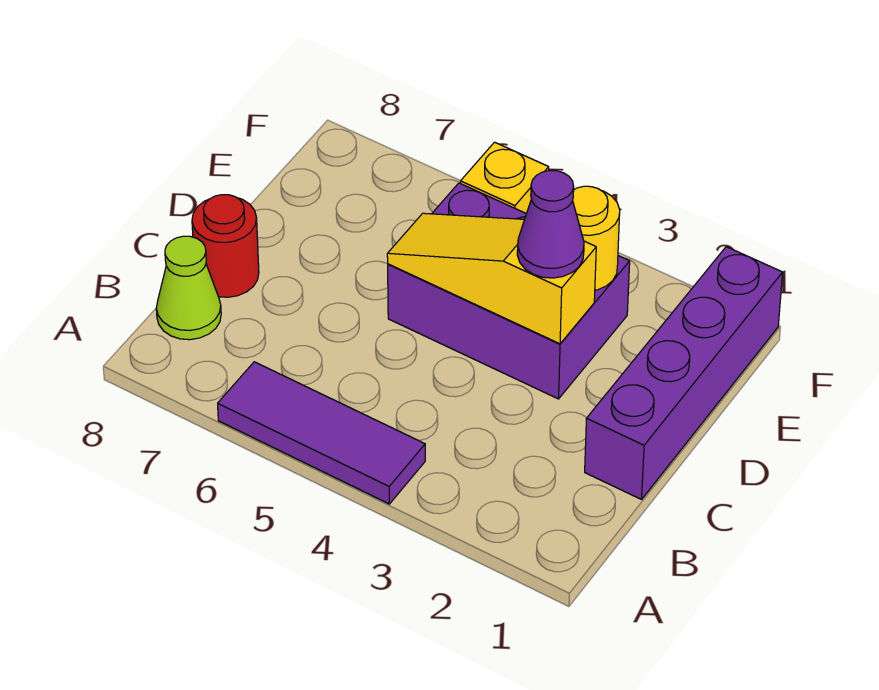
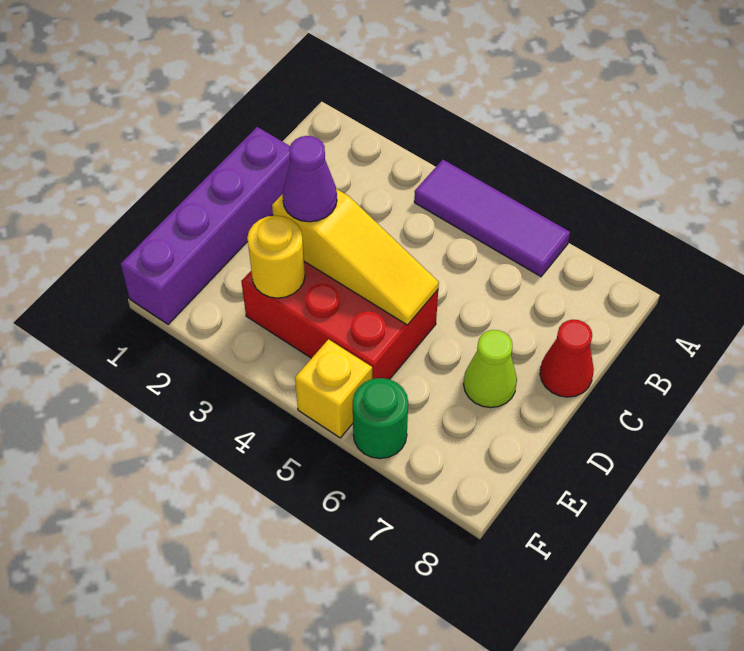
lime 1x1 cone [156,236,221,340] -> lime 1x1 cone moved to [464,330,517,408]
red 1x1 round brick [192,195,259,297] -> red 1x1 cone [540,320,594,397]
purple 2x3 brick [388,183,630,399] -> red 2x3 brick [241,262,438,379]
none -> green 1x1 round brick [353,378,408,459]

